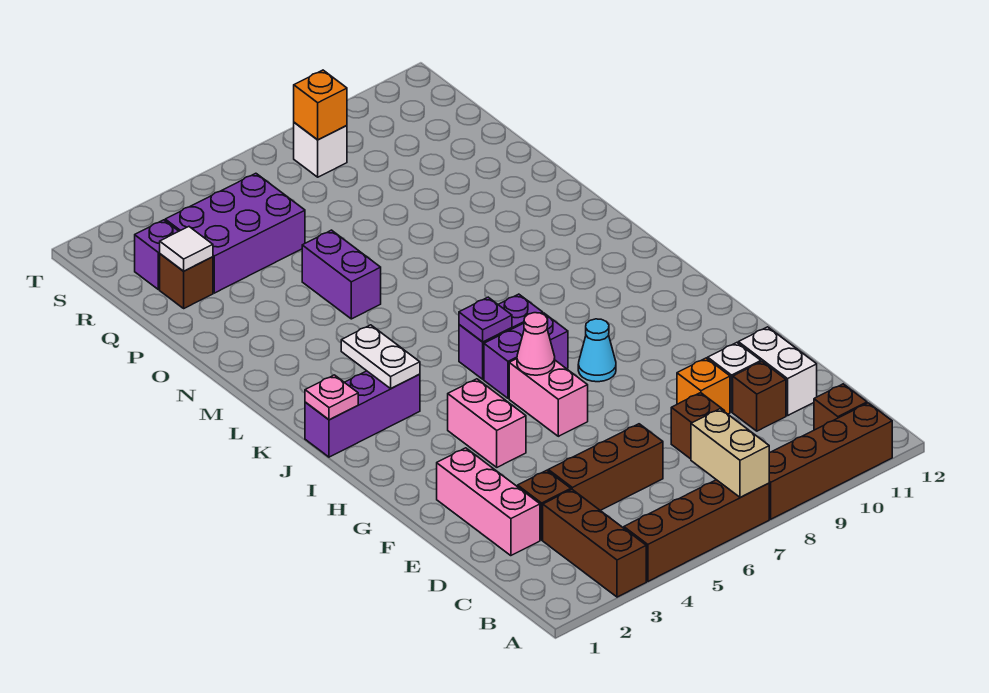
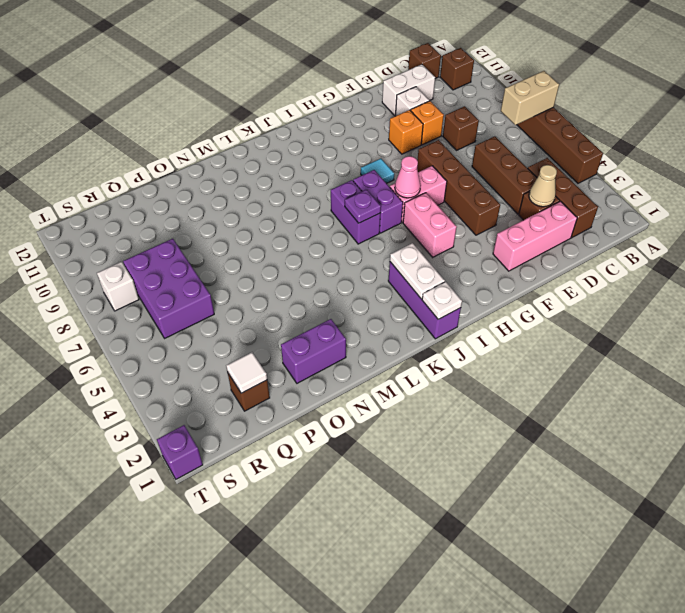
brown 1x3 brick [543,490,646,597] -> brown 1x3 brick turned to [528,158,598,238]
brown 1x4 brick [769,403,892,519] -> brown 1x4 brick moved to [417,140,500,235]
none -> tan 1x1 cone [529,165,557,207]
brown 1x1 brick [733,362,786,431] -> brown 1x1 brick moved to [408,43,441,79]
pink 1x2 brick [448,379,526,467] -> pink 1x2 brick turned to [403,193,457,257]
cyan 1x1 cone [578,319,616,382] -> cyan 1x1 tile [361,159,394,183]
pink 1x1 plate [305,375,358,420] -> white 1x1 plate [422,282,462,319]
white 1x2 plate [341,325,420,388] -> white 1x2 plate turned to [390,243,445,299]
purple 1x2 brick [302,230,381,319] -> purple 1x2 brick moved to [281,319,346,383]
purple 2x3 brick [165,173,305,293] -> purple 2x3 brick moved to [123,239,214,338]
purple 1x1 brick [135,220,179,290] -> purple 1x1 brick moved to [157,425,203,479]
orange 1x1 brick [294,70,347,140] -> orange 1x1 brick moved to [389,110,423,154]

